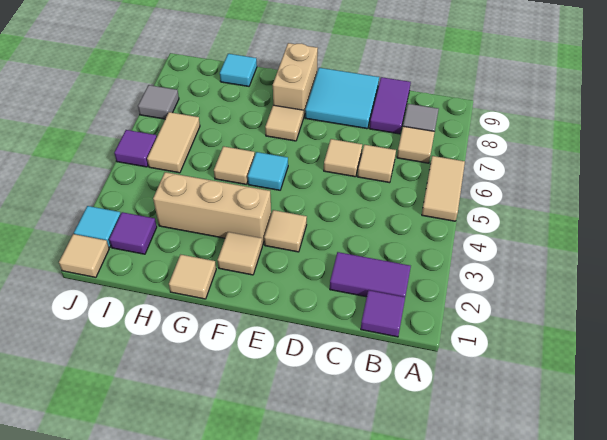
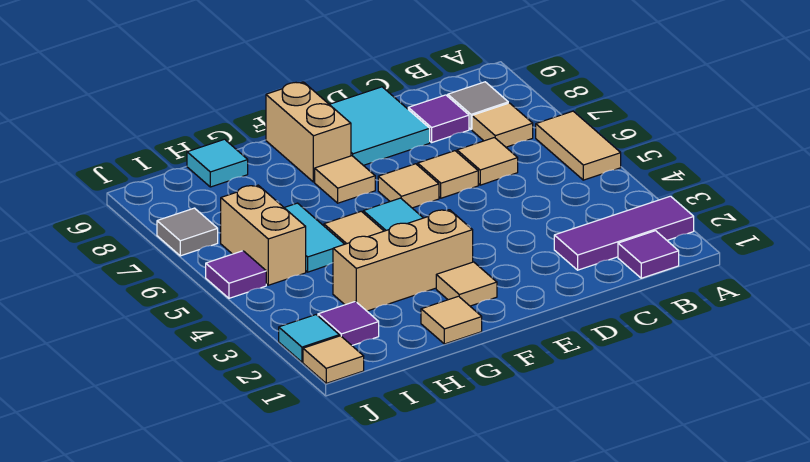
purple 1x2 tile [330,252,411,297] -> purple 1x3 tile [554,196,694,270]
purple 1x2 tile [369,77,411,134] -> purple 1x1 tile [408,95,469,142]
tan 1x1 tile [264,210,307,252] -> tan 1x1 tile moved to [378,164,439,208]
none -> cyan 1x2 tile [284,203,344,272]
tan 1x2 tile [147,112,200,173] -> tan 1x2 brick [221,185,306,285]

